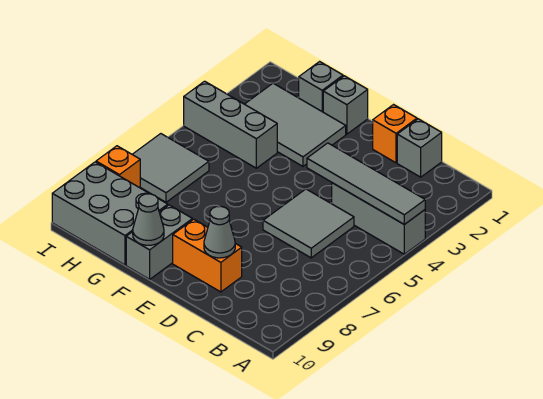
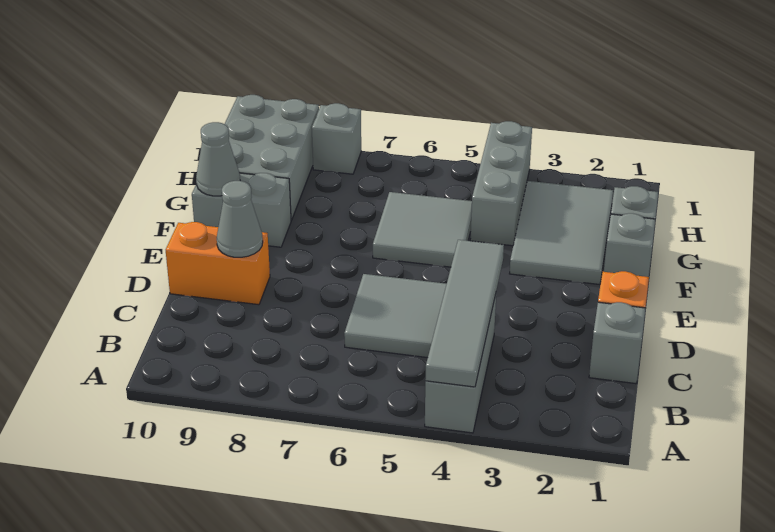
orange 1x2 brick [173,219,242,292] -> orange 1x2 brick turned to [166,222,270,305]
grey 2x2 tile [132,134,209,202] -> grey 2x2 tile moved to [373,192,472,267]
orange 1x1 brick [96,146,140,188] -> grey 1x1 brick [312,103,361,174]

